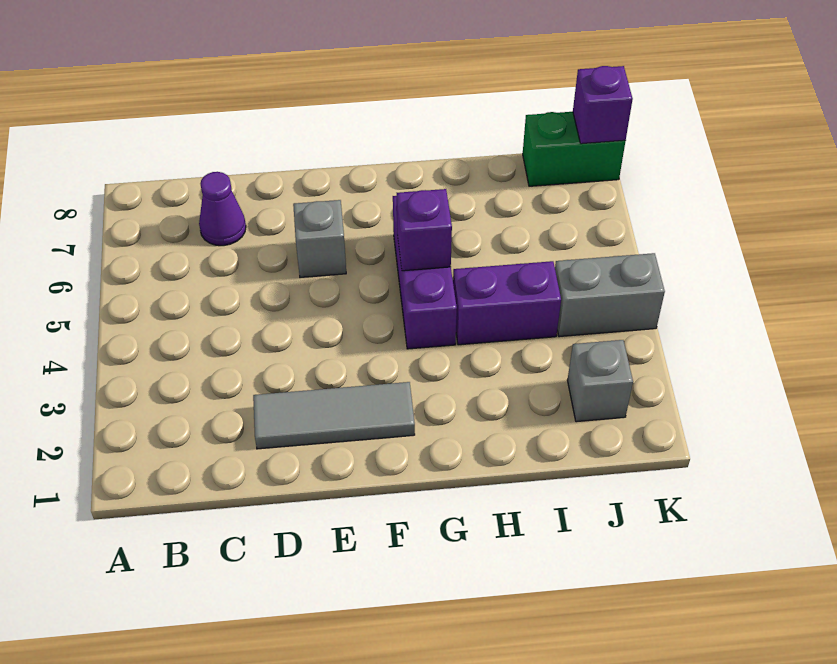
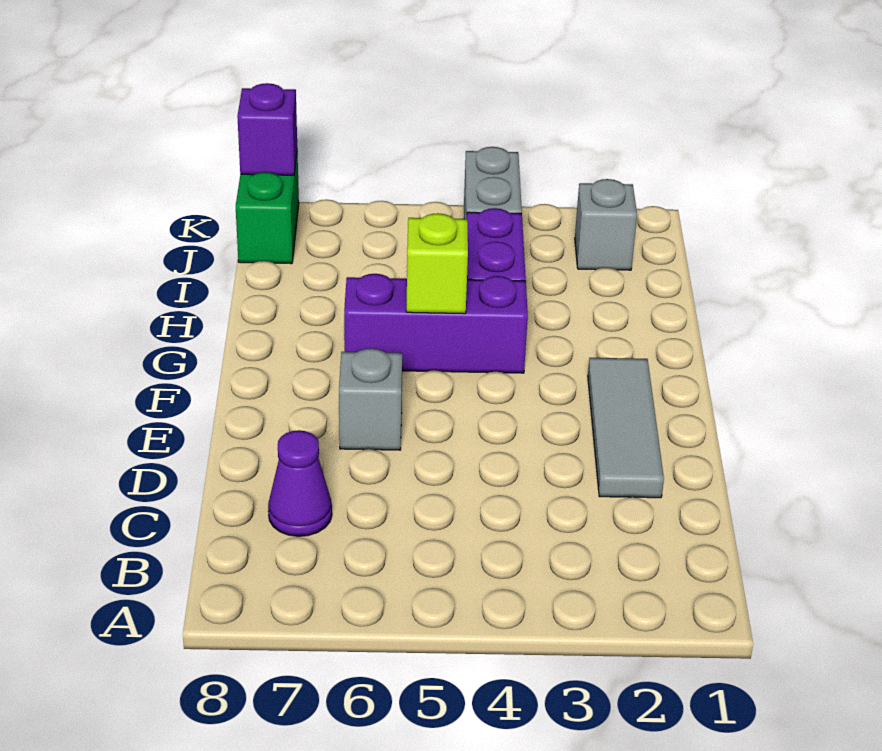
purple 1x1 brick [397,189,452,271] -> lime 1x1 brick [406,213,468,314]

